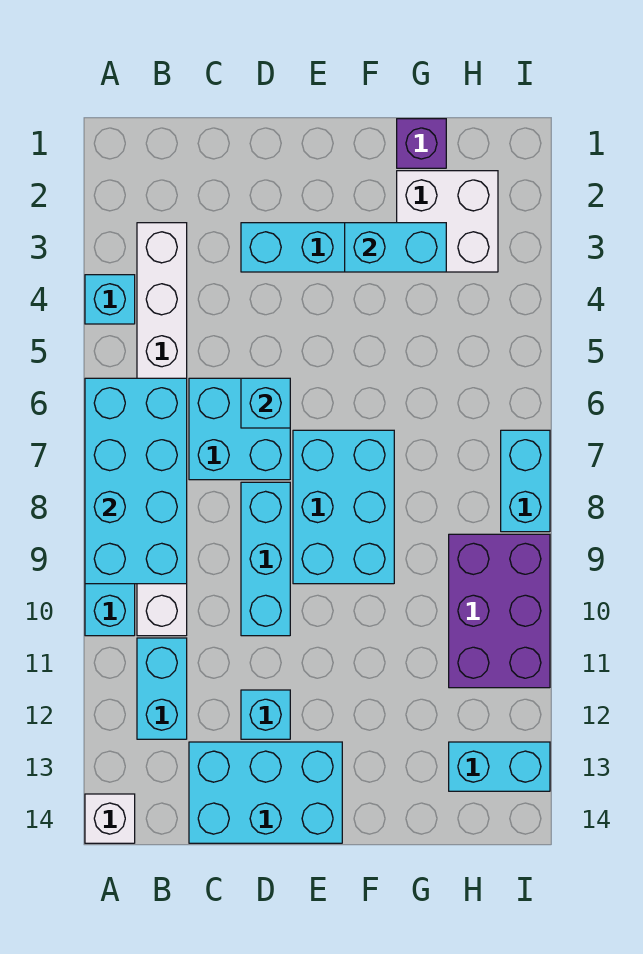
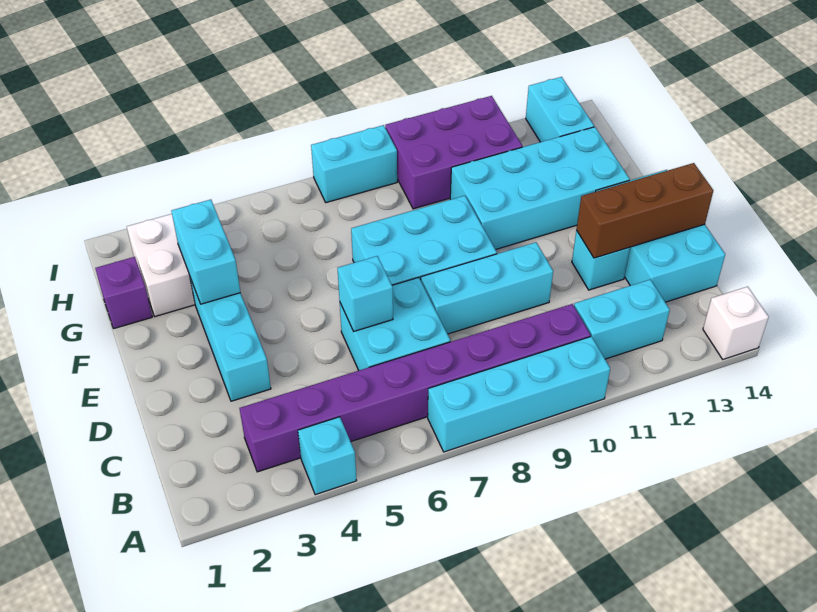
cyan 2x4 brick [85,378,187,584] -> cyan 2x4 brick moved to [450,127,630,250]
white 1x8 brick [137,223,187,636] -> purple 1x8 brick [239,304,591,472]
none -> brown 1x3 brick [576,163,713,258]

